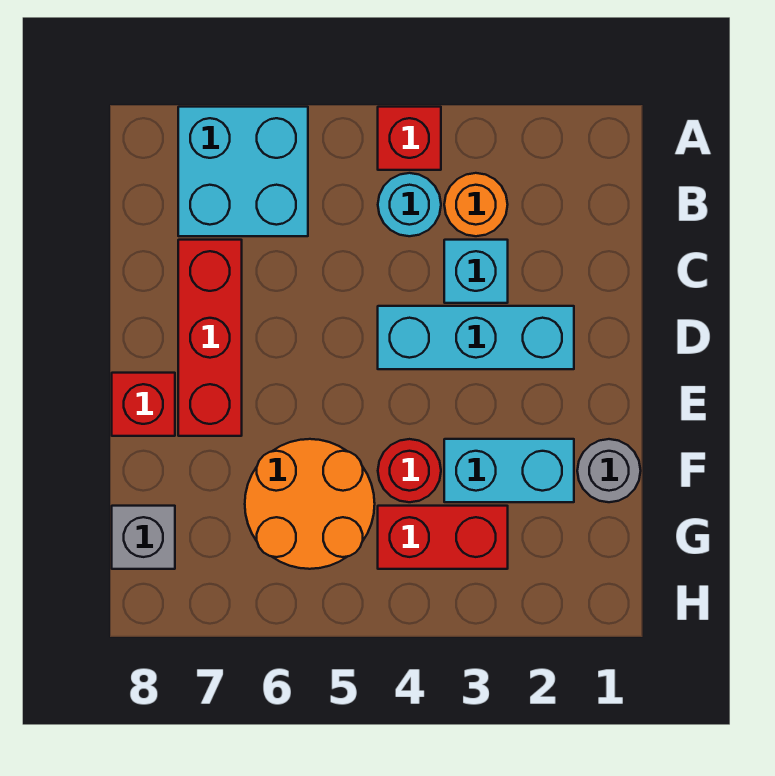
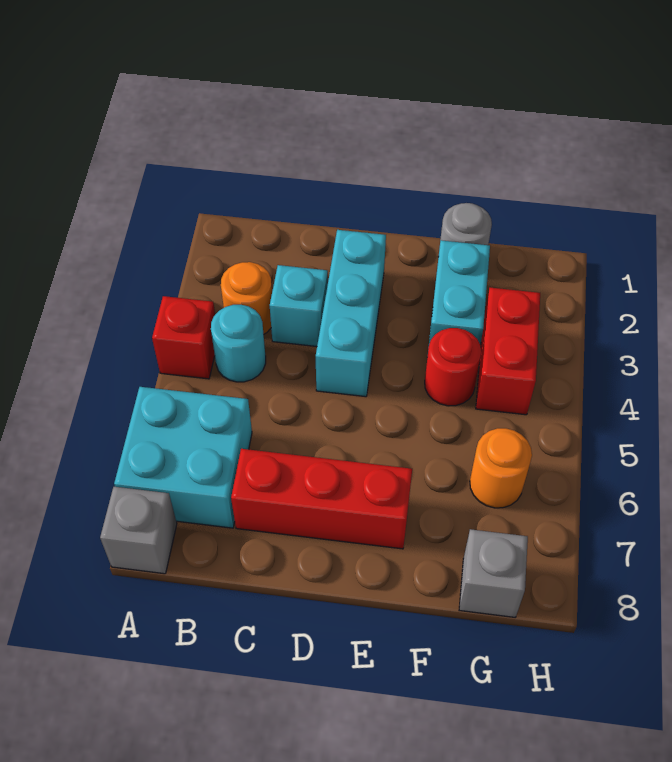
none -> grey 1x1 brick [100,487,177,574]
red 1x1 brick [112,373,175,436] -> none
orange 2x2 round brick [245,439,375,569] -> orange 1x1 round brick [470,428,532,508]

